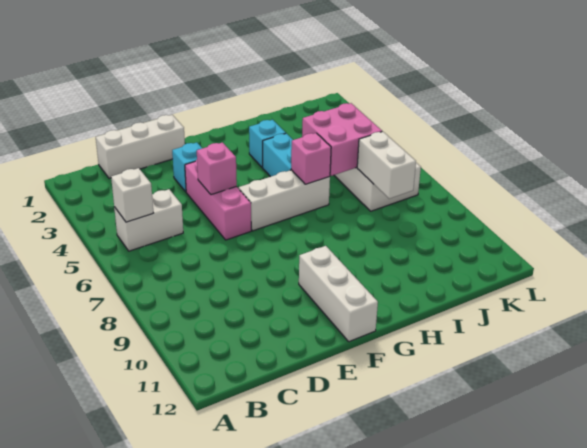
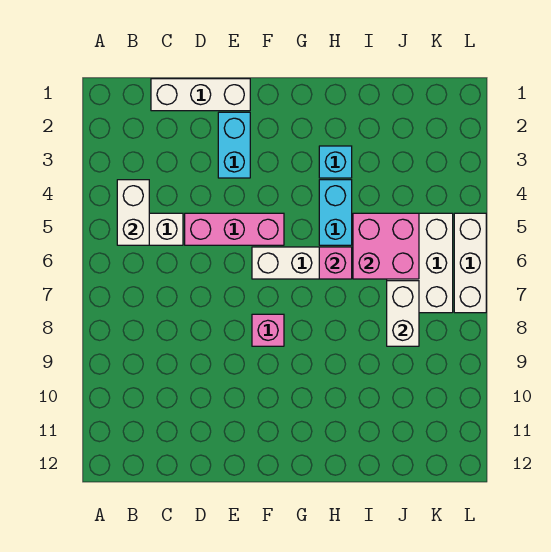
white 1x1 brick [111,168,153,222] -> white 1x2 brick [117,180,149,245]
cyan 1x1 brick [172,143,202,192] -> cyan 1x2 brick [218,112,250,178]
pink 1x3 brick [185,160,251,240] -> pink 1x3 brick turned to [185,213,284,245]
pink 1x1 brick [197,143,237,195] -> pink 1x1 brick moved to [252,314,284,346]
white 1x3 brick [299,246,378,342] -> white 1x3 brick moved to [454,213,486,313]

